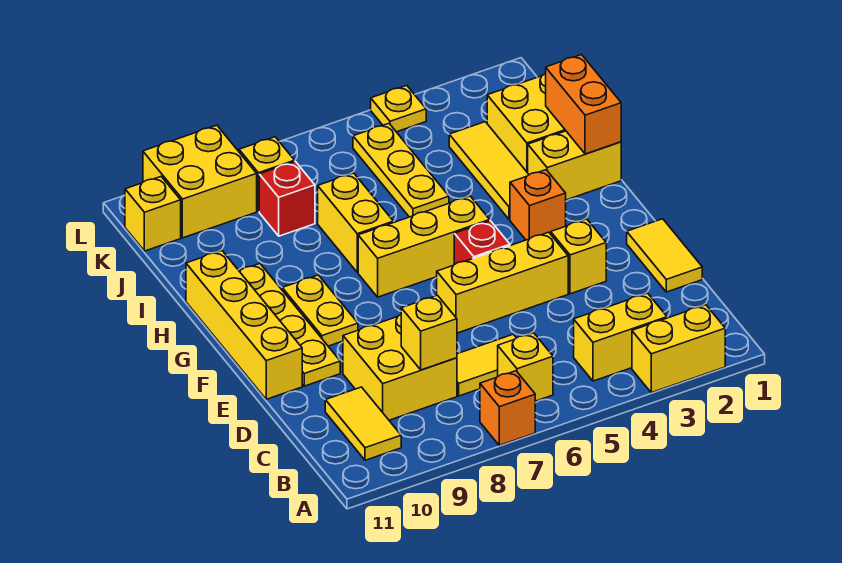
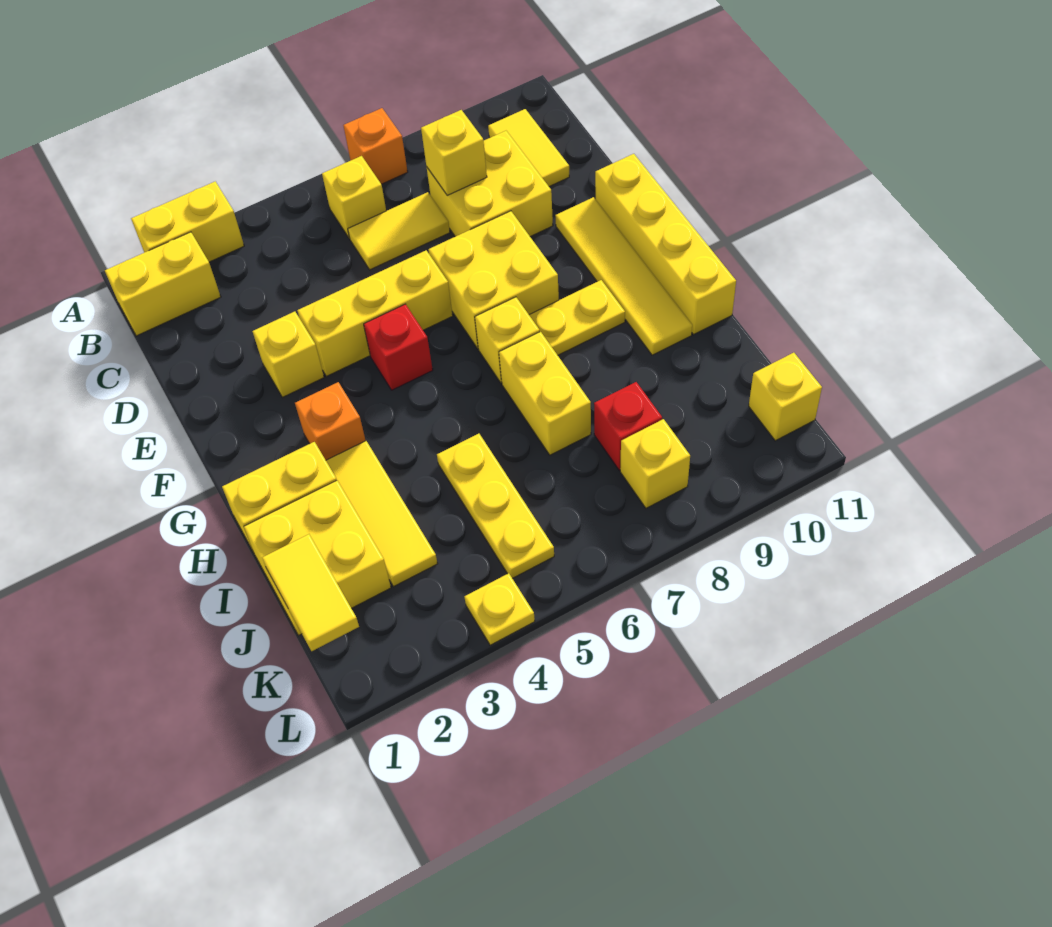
yellow 1x2 brick [574,293,667,381] -> yellow 1x2 brick moved to [105,232,221,336]
yellow 1x2 tile [627,219,702,292] -> yellow 1x2 tile moved to [262,534,359,651]
yellow 1x4 plate [239,264,340,386] -> yellow 1x4 tile [555,197,692,355]
yellow 1x2 plate [282,275,358,346] -> yellow 1x2 plate turned to [529,280,625,355]
yellow 1x3 brick [358,196,490,297] -> yellow 1x1 brick [475,297,540,383]
orange 1x2 brick [546,55,621,154] -> none
yellow 2x2 brick [143,125,257,238] -> yellow 2x2 brick moved to [429,211,559,349]

